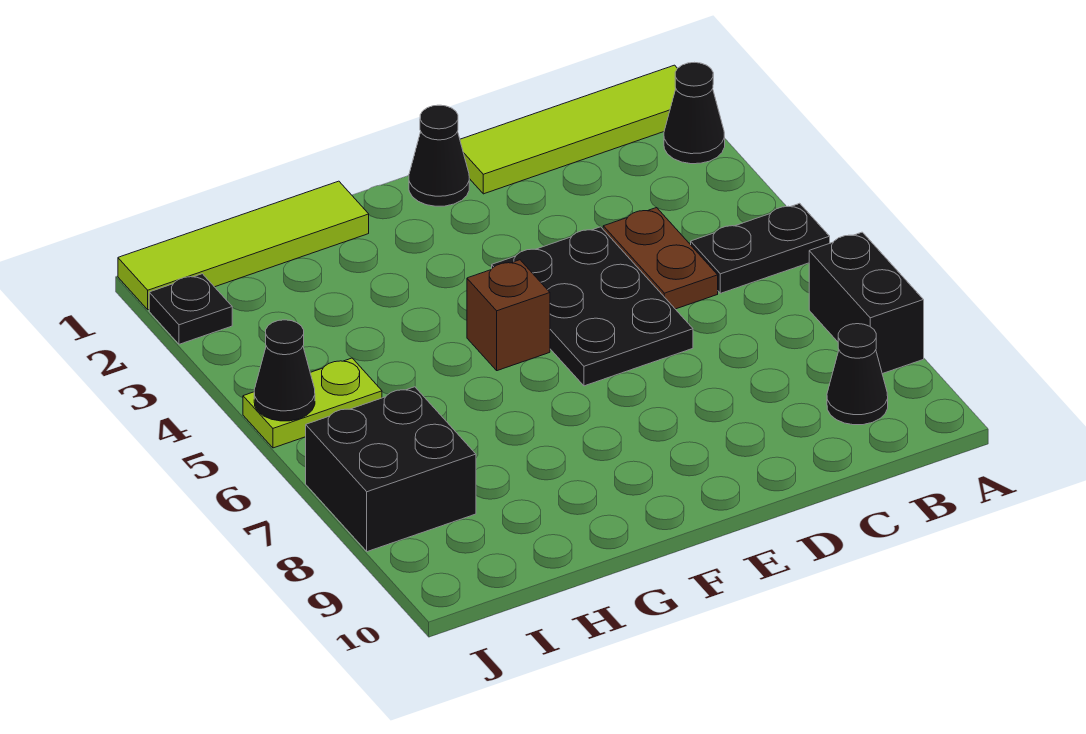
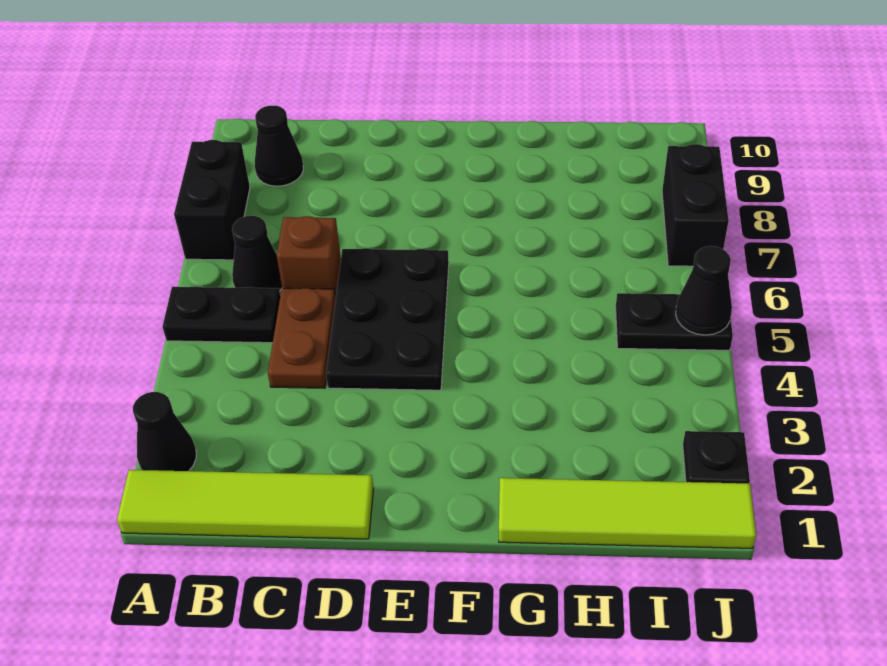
black 1x1 cone [409,105,469,206] -> black 1x1 cone moved to [232,216,282,291]
brown 1x1 brick [467,260,550,371] -> brown 1x1 brick moved to [277,216,341,298]
lime 1x2 plate [243,358,382,448] -> black 1x2 plate [616,293,733,350]
black 2x2 brick [306,387,476,552] -> black 1x2 brick [662,144,729,266]

